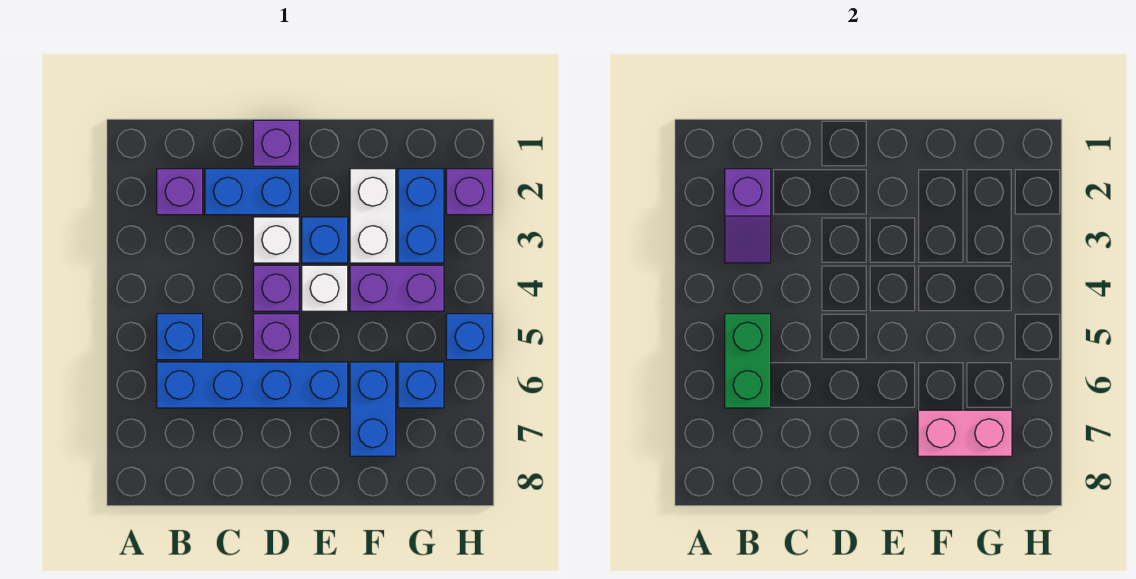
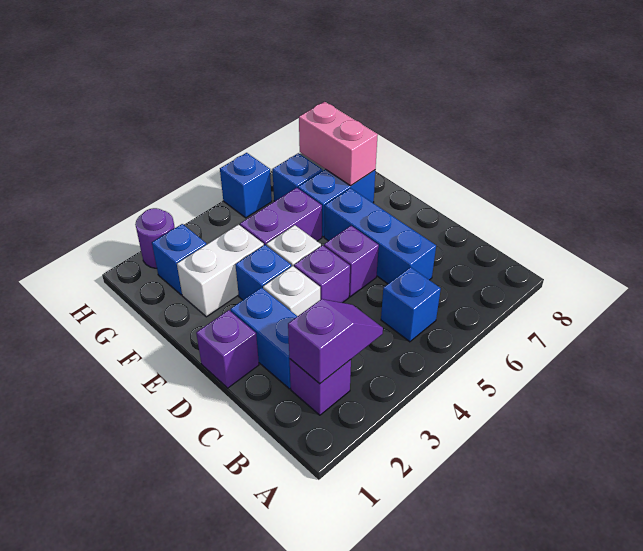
green 1x2 brick [725,314,771,408] -> none
blue 1x4 brick [157,362,348,408] -> blue 1x3 brick [324,188,436,284]
purple 1x2 brick [350,265,444,311] -> purple 1x2 brick turned to [240,188,322,246]
blue 1x2 brick [398,169,444,263] -> blue 1x1 brick [152,224,206,295]
purple 1x1 brick [446,169,492,215] -> purple 1x1 round brick [135,208,175,268]

